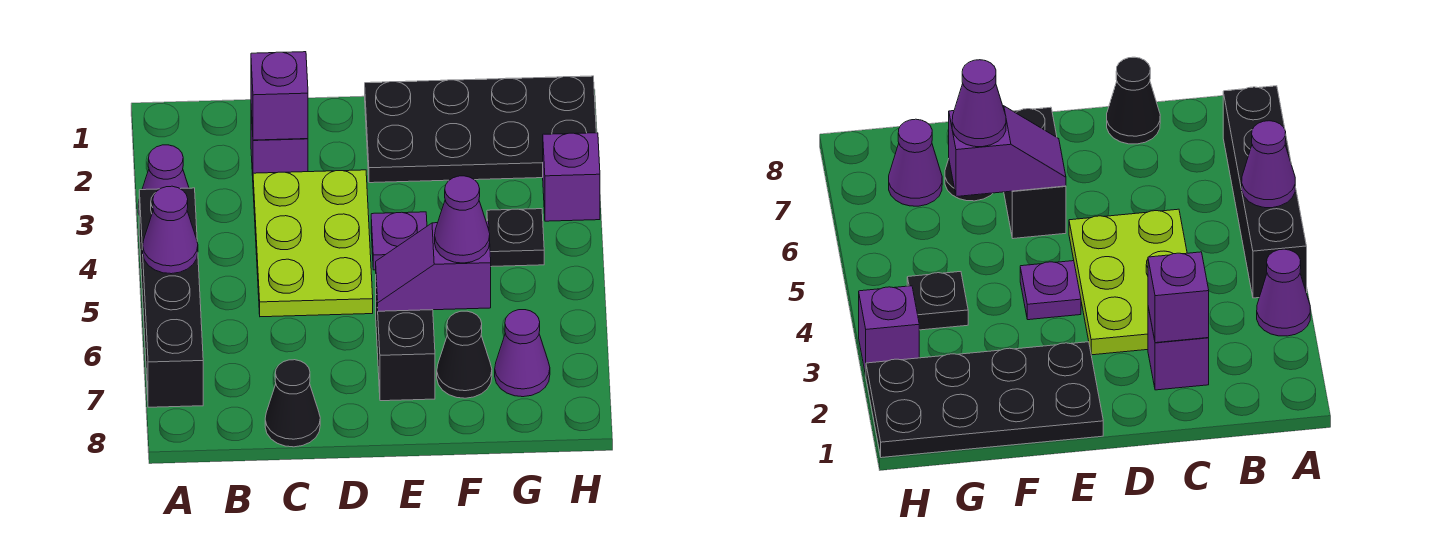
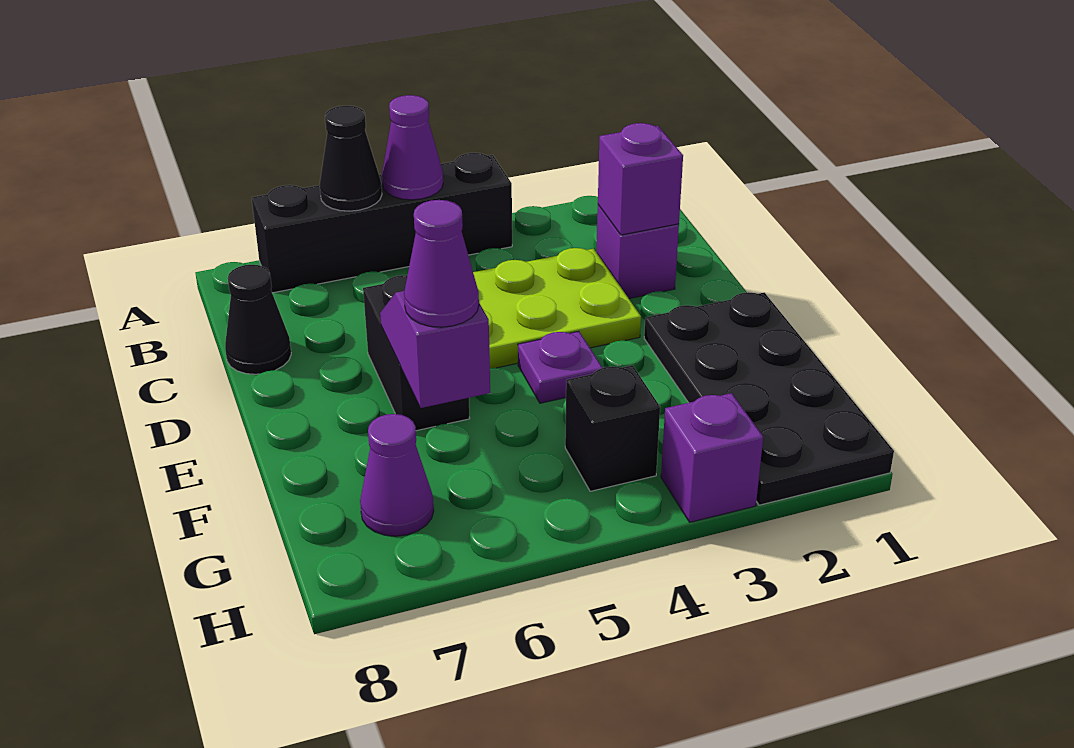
purple 1x1 cone [138,145,189,213] -> none
black 1x2 brick [376,288,435,401] -> black 1x2 brick turned to [363,275,470,431]
black 1x1 cone [437,311,492,398] -> black 1x1 cone moved to [320,106,382,211]
black 1x1 plate [487,209,544,267] -> black 1x1 brick [565,365,660,491]

